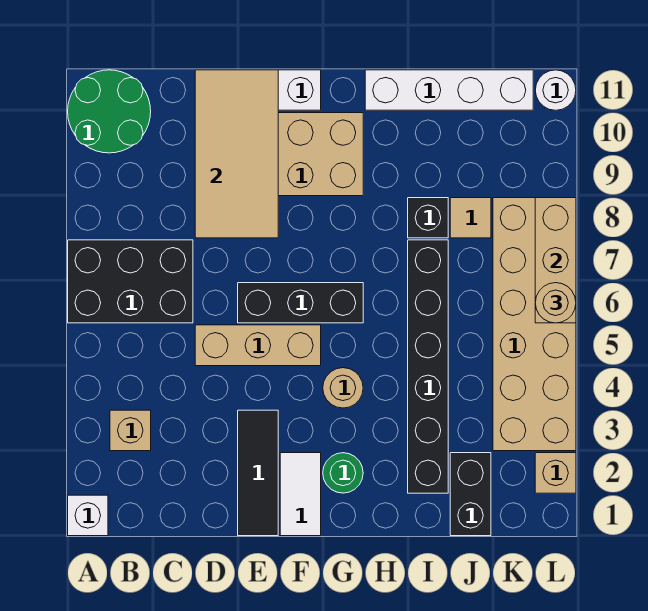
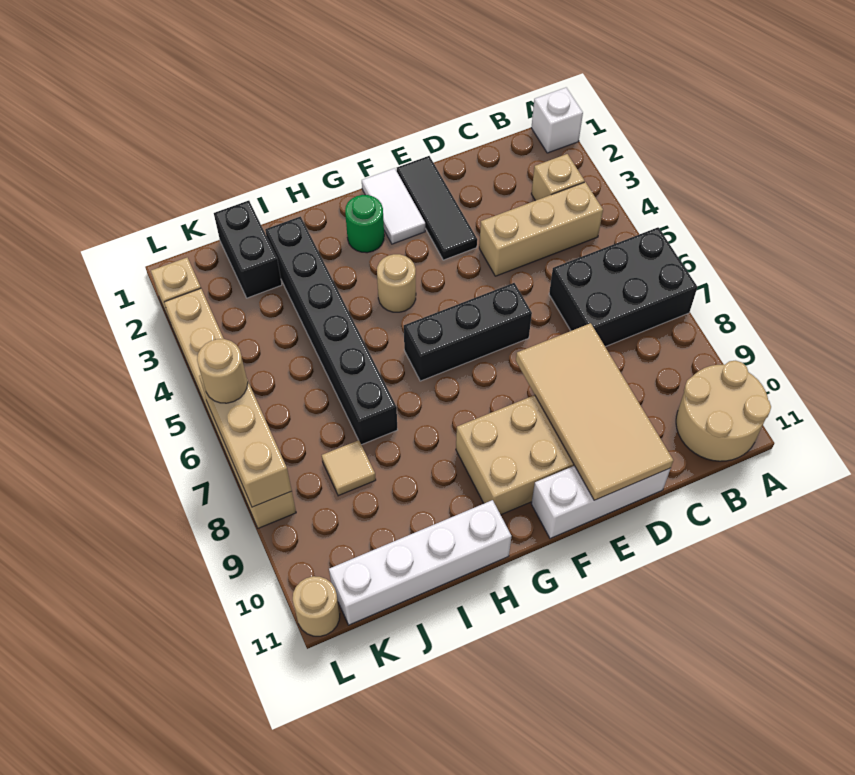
green 2x2 round brick [68,70,151,153] -> tan 2x2 round brick [676,361,771,461]
tan 1x3 brick [195,325,321,366] -> tan 1x3 brick moved to [479,182,603,276]
black 1x1 brick [408,198,448,238] -> none
tan 2x6 brick [493,198,576,451] -> tan 1x6 brick [164,289,296,528]
white 1x1 round brick [535,70,576,110] -> tan 1x1 round brick [293,576,340,636]

